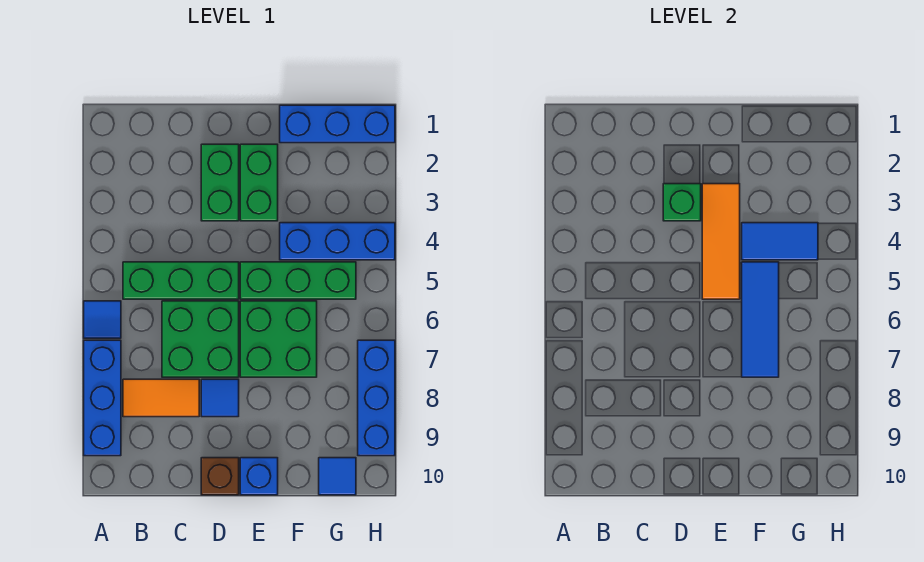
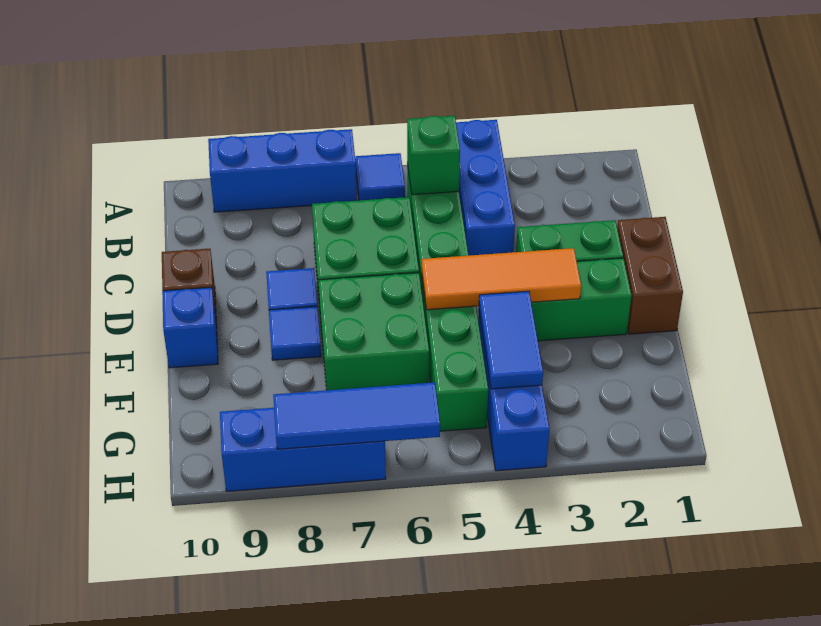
orange 1x2 tile [123,379,199,417] -> none
none -> brown 1x2 brick [617,217,683,334]
green 1x1 brick [663,184,701,221] -> green 1x1 brick moved to [407,116,460,195]
blue 1x3 brick [280,105,395,143] -> blue 1x3 brick moved to [456,120,515,256]
blue 1x3 tile [742,262,779,377] -> blue 1x3 tile moved to [273,382,440,449]
blue 1x1 tile [319,458,356,495] -> blue 1x1 tile moved to [269,307,321,360]

